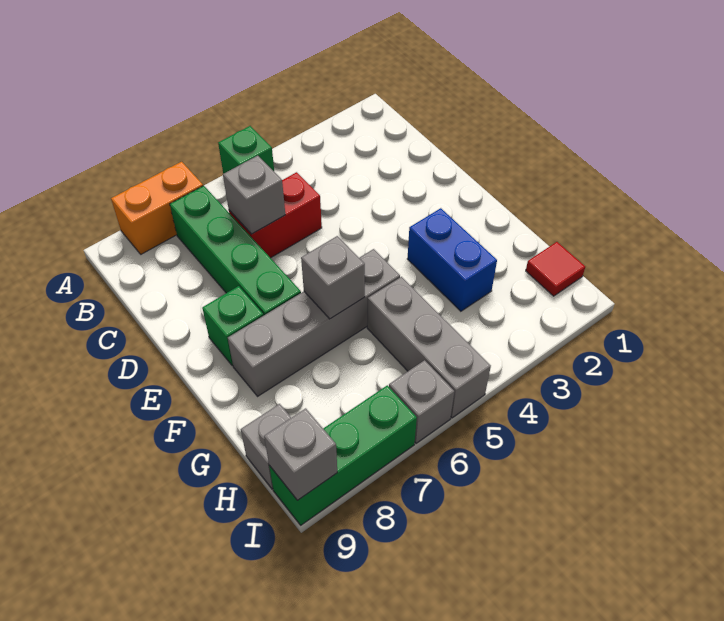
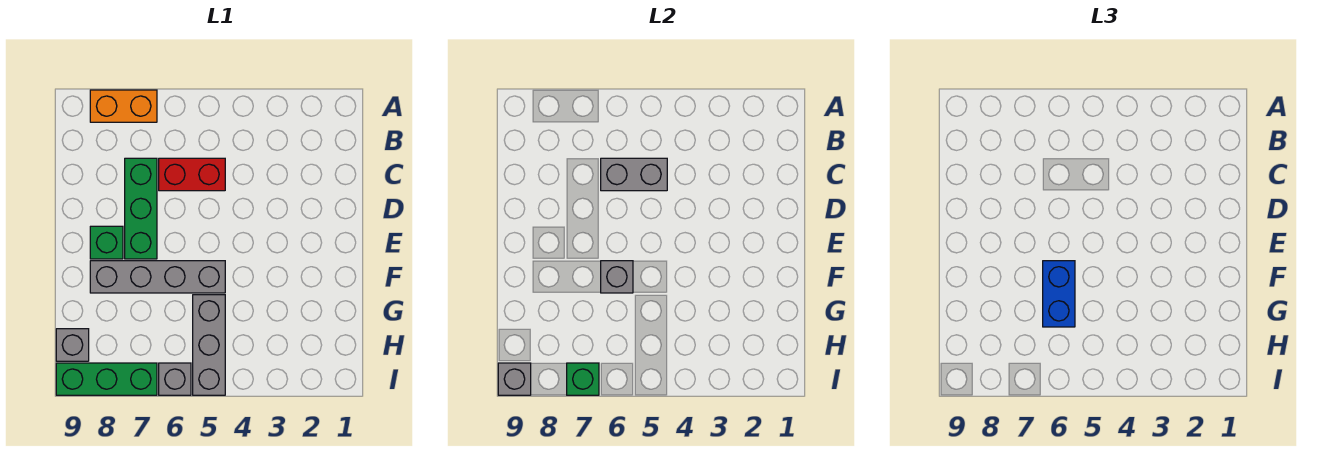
green 1x1 brick [218,126,274,174] -> green 1x1 brick moved to [567,363,599,395]
green 1x4 brick [170,186,301,316] -> green 1x3 brick [125,158,157,259]
grey 1x1 brick [223,156,285,234] -> grey 1x2 brick [601,158,667,191]
blue 1x2 brick [408,208,497,311] -> blue 1x2 brick moved to [1043,261,1075,327]
red 1x1 tile [526,242,585,296] -> none

